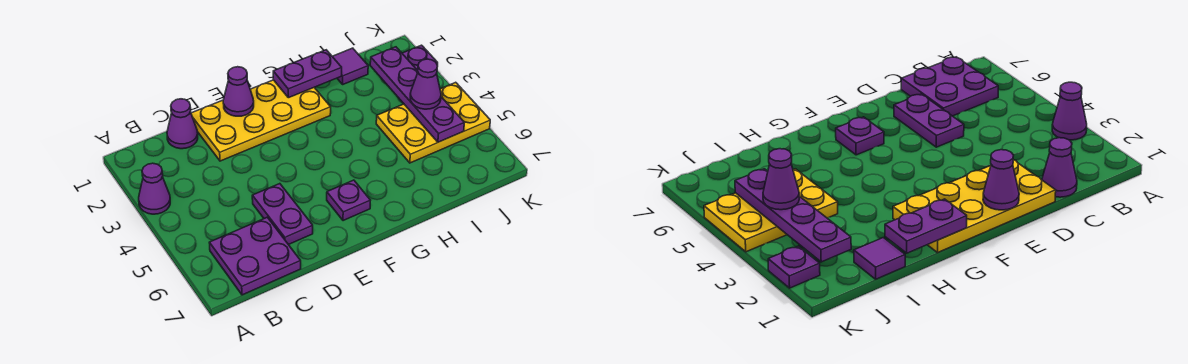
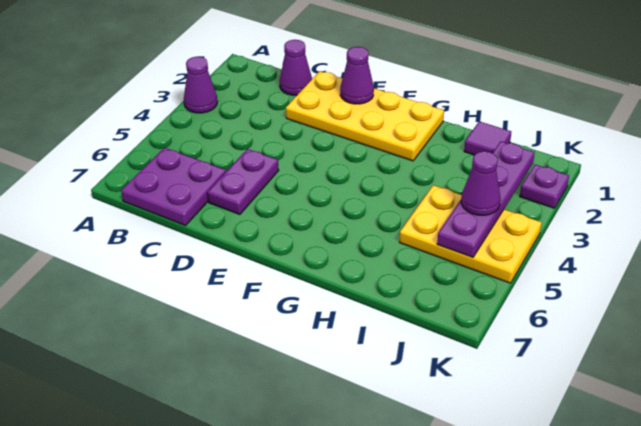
purple 1x1 plate [327,180,370,221] -> none
purple 1x2 plate [273,50,342,98] -> none

